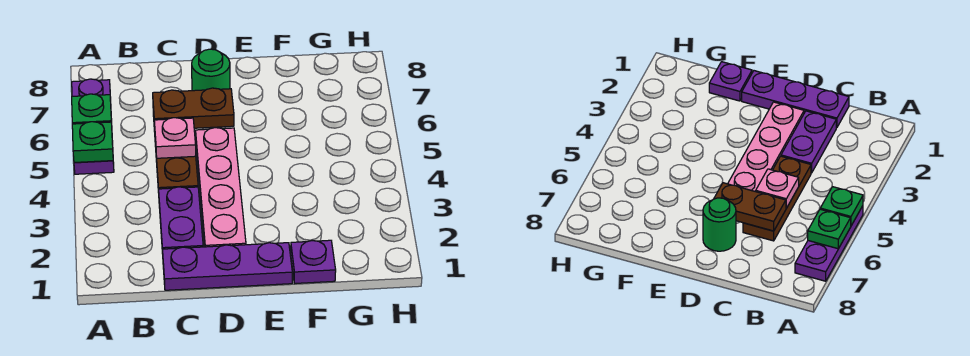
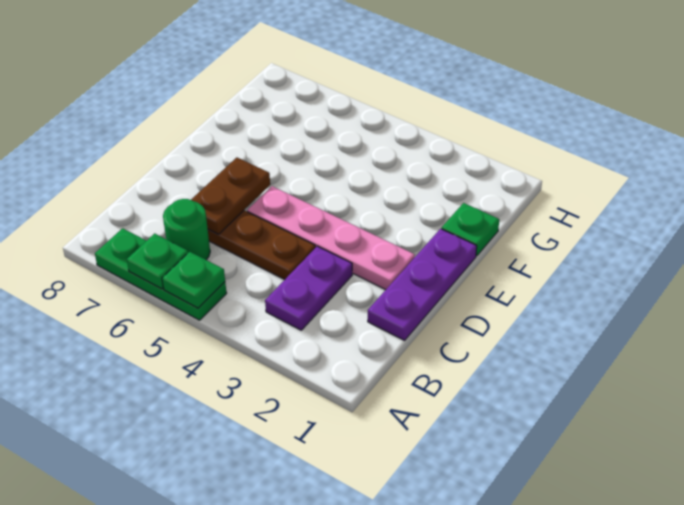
purple 1x3 plate [72,79,114,174] -> green 1x3 plate [95,228,227,320]
purple 1x2 plate [159,187,203,254] -> purple 1x2 plate turned to [265,246,352,330]
pink 1x1 plate [154,118,196,158] -> none
green 1x1 round brick [192,49,230,91] -> green 1x1 round brick moved to [163,199,210,260]
purple 1x1 plate [291,240,336,283] -> green 1x1 plate [442,203,499,256]

